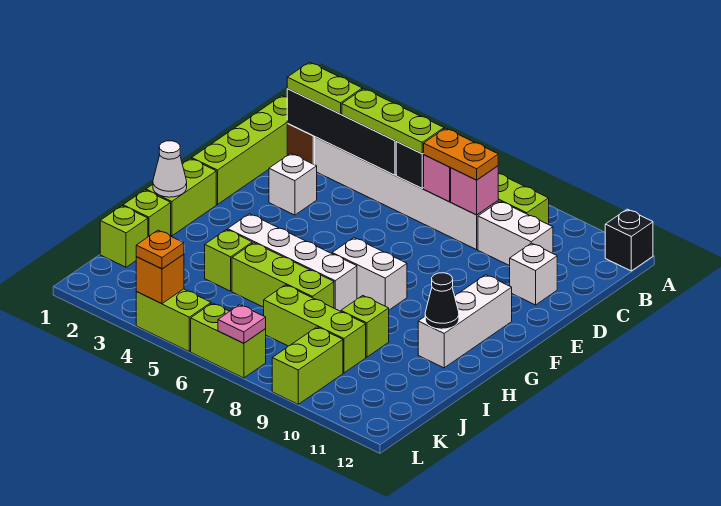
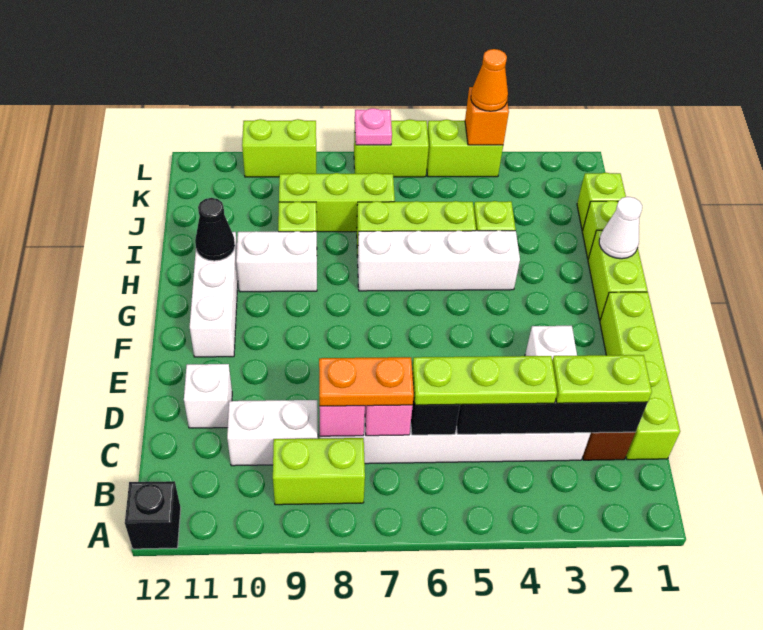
white 1x2 brick [332,238,407,310] -> white 1x2 brick moved to [236,231,317,292]
lime 1x2 brick [272,327,343,404] -> lime 1x2 brick turned to [242,119,316,177]
orange 1x1 plate [136,230,184,269] -> orange 1x1 cone [471,49,508,111]

